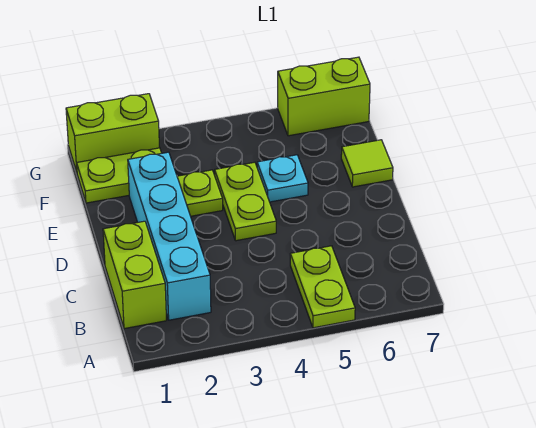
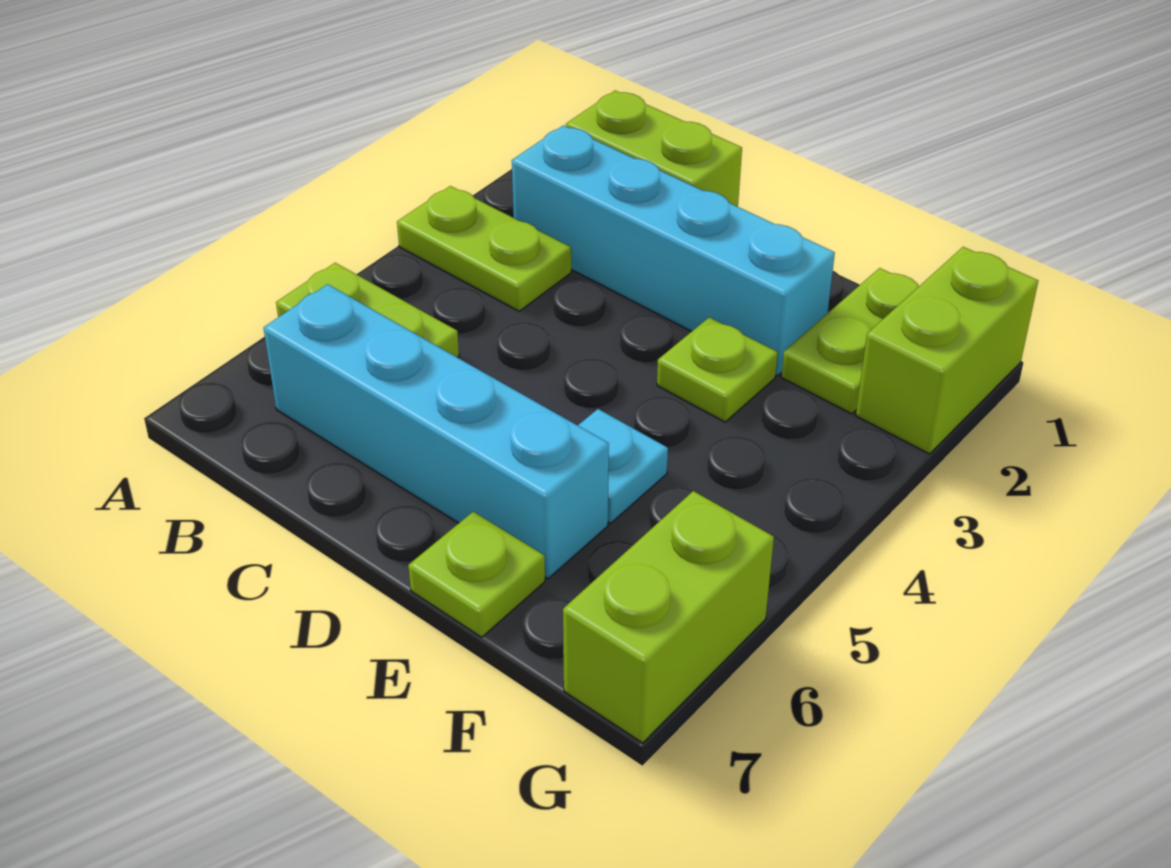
none -> cyan 1x4 brick [264,284,609,579]
lime 1x2 plate [215,162,276,241] -> lime 1x2 plate moved to [397,186,571,311]
lime 1x1 tile [341,140,393,187] -> lime 1x1 plate [408,512,545,637]

